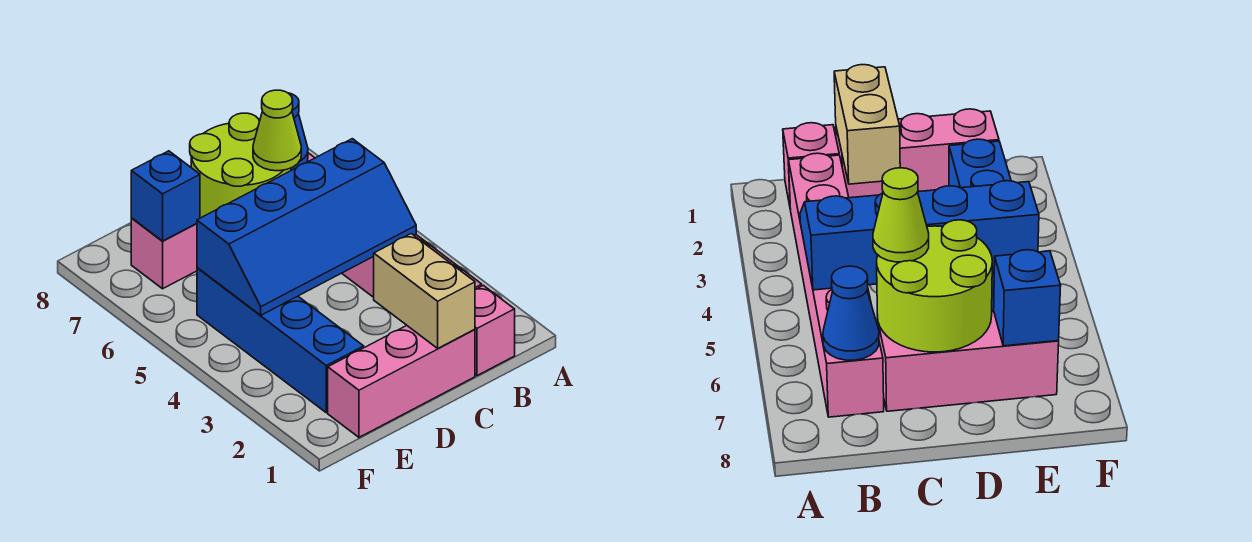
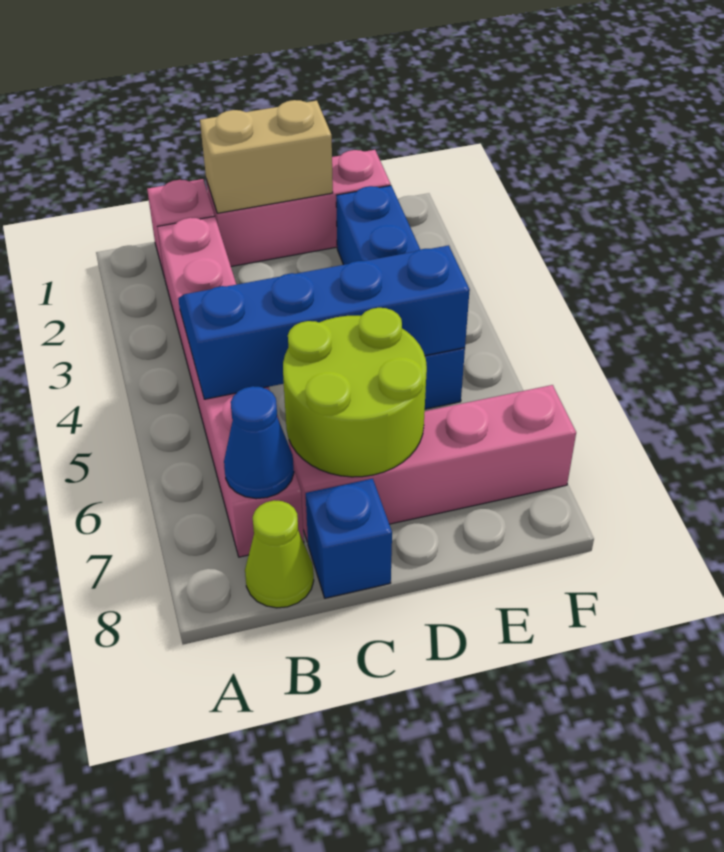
tan 1x2 brick [374,234,475,348] -> tan 1x2 brick turned to [200,100,333,213]
lime 1x1 cone [253,90,301,171] -> lime 1x1 cone moved to [245,500,314,608]
pink 1x3 brick [131,218,197,289] -> pink 1x4 brick [289,385,576,542]
blue 1x1 brick [131,151,200,241] -> blue 1x1 brick moved to [306,479,392,598]

